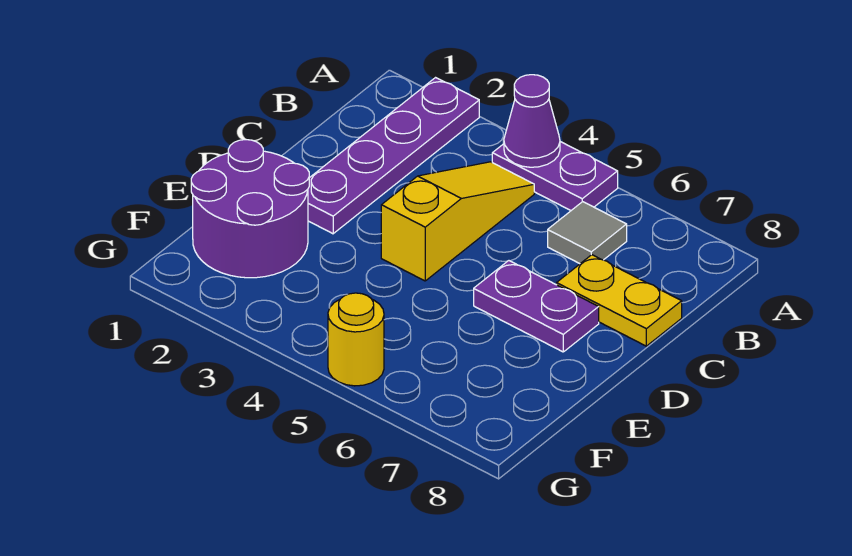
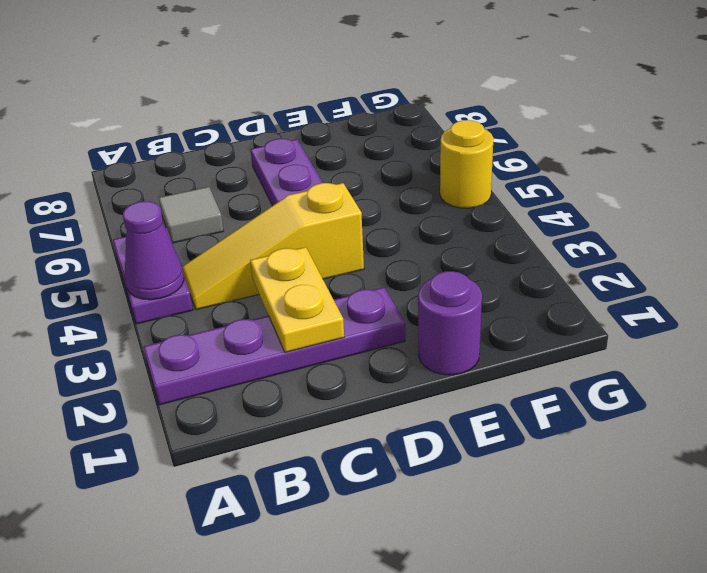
yellow 1x2 plate [557,255,682,346] -> yellow 1x2 plate moved to [250,247,344,352]
purple 2x2 round brick [191,140,309,278] -> purple 1x1 round brick [418,271,482,375]

